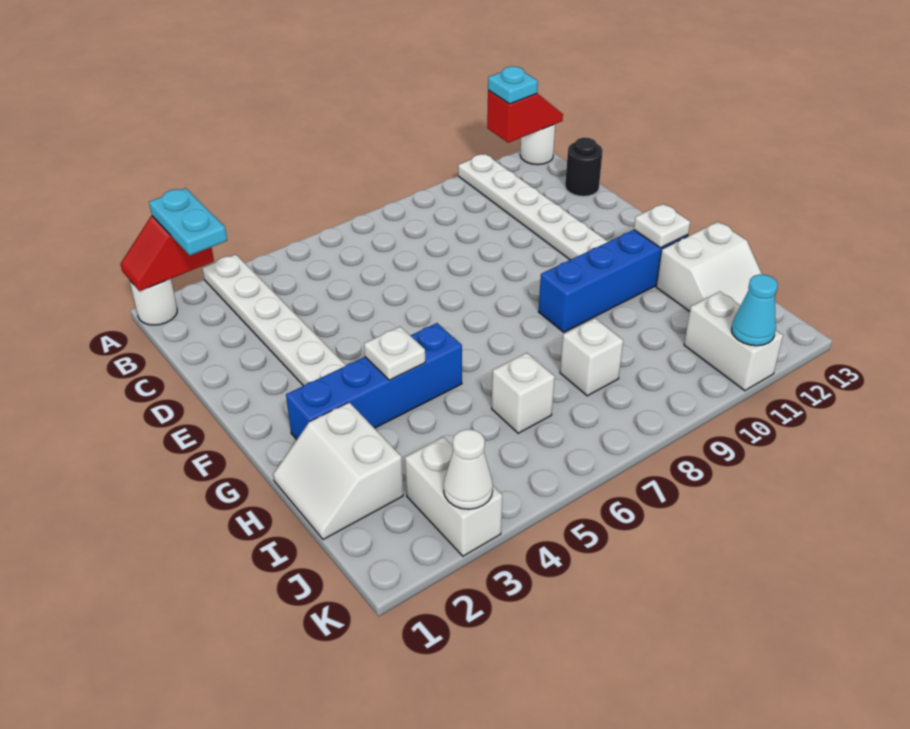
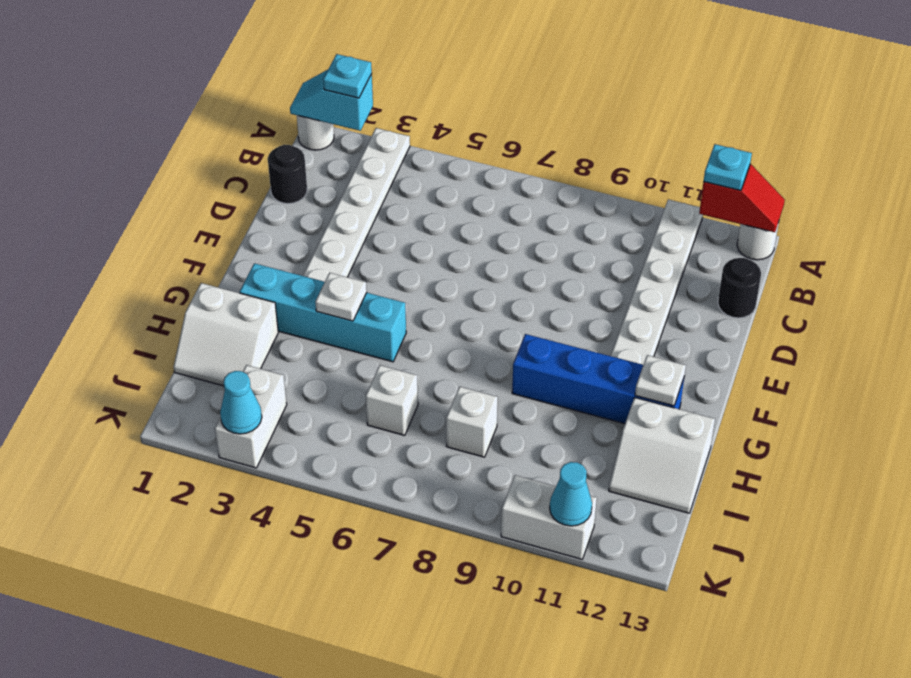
red 1x2 slope [121,216,214,291] -> cyan 1x2 slope [290,70,373,131]
cyan 1x2 plate [149,188,227,255] -> cyan 1x1 plate [323,54,372,98]
none -> black 1x1 round brick [268,145,307,204]
blue 1x4 brick [286,323,462,440] -> cyan 1x4 brick [240,263,406,362]
white 2x2 slope [273,402,403,540] -> white 2x2 slope turned to [174,283,278,386]
white 1x2 brick [684,291,783,391] -> white 1x2 brick turned to [501,475,597,559]
white 1x1 cone [444,429,493,509] -> cyan 1x1 cone [220,371,262,434]

